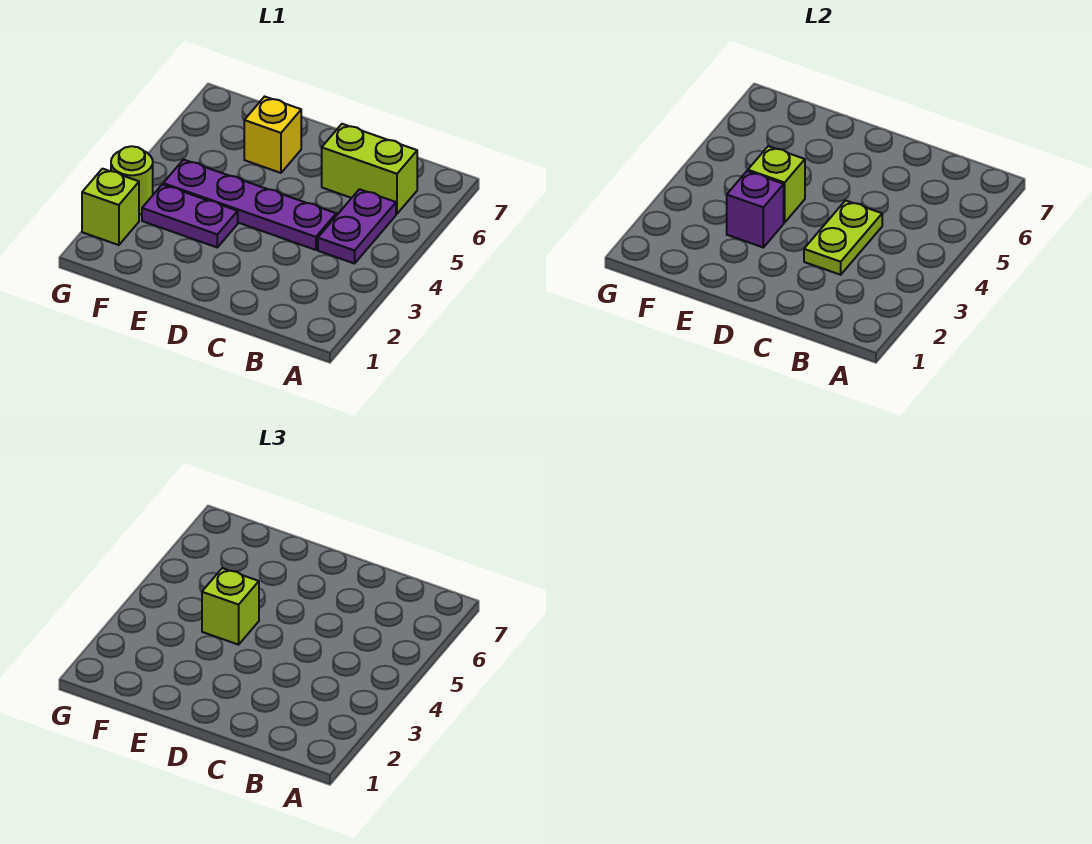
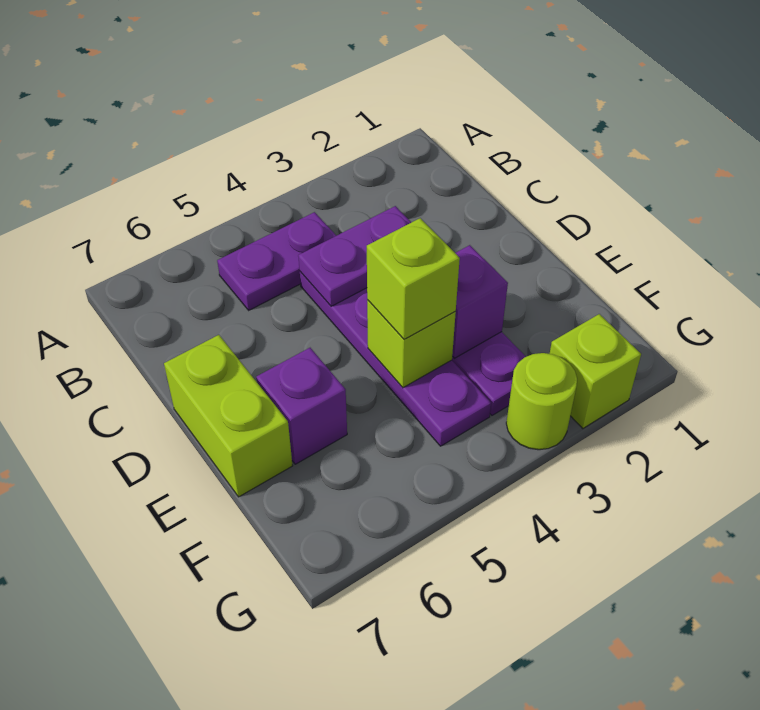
lime 1x2 brick [322,124,417,214] -> lime 1x2 brick moved to [164,335,293,497]
lime 1x2 plate [804,201,882,275] -> purple 1x2 plate [298,206,411,306]
yellow 1x1 brick [244,96,301,173] -> purple 1x1 brick [256,348,347,464]

